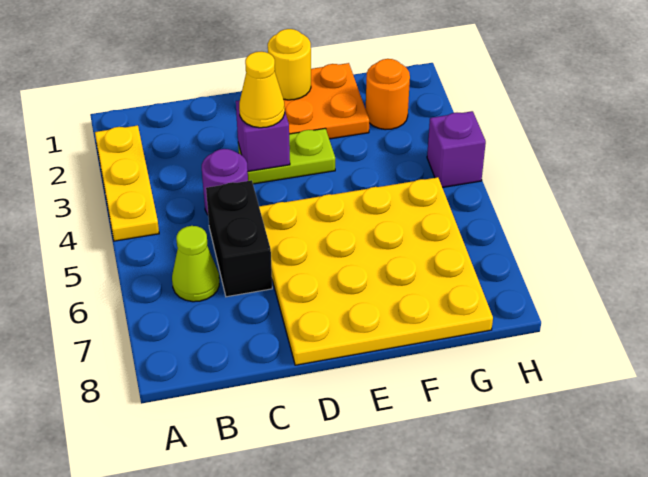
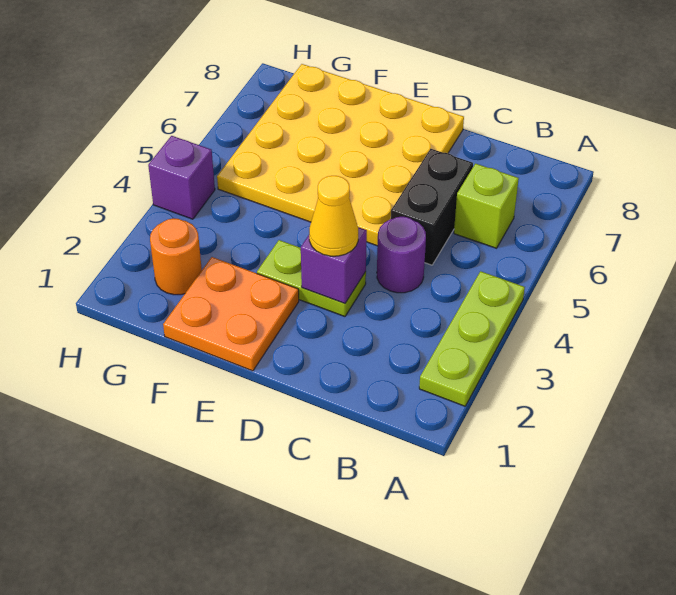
yellow 1x3 plate [95,125,159,241] -> lime 1x3 plate [419,271,525,406]
lime 1x1 cone [172,226,219,302] -> lime 1x1 brick [454,164,519,248]
yellow 1x1 round brick [268,29,311,100] -> none

